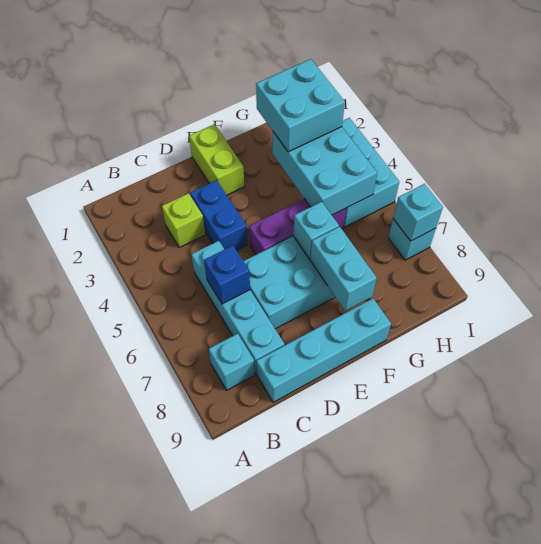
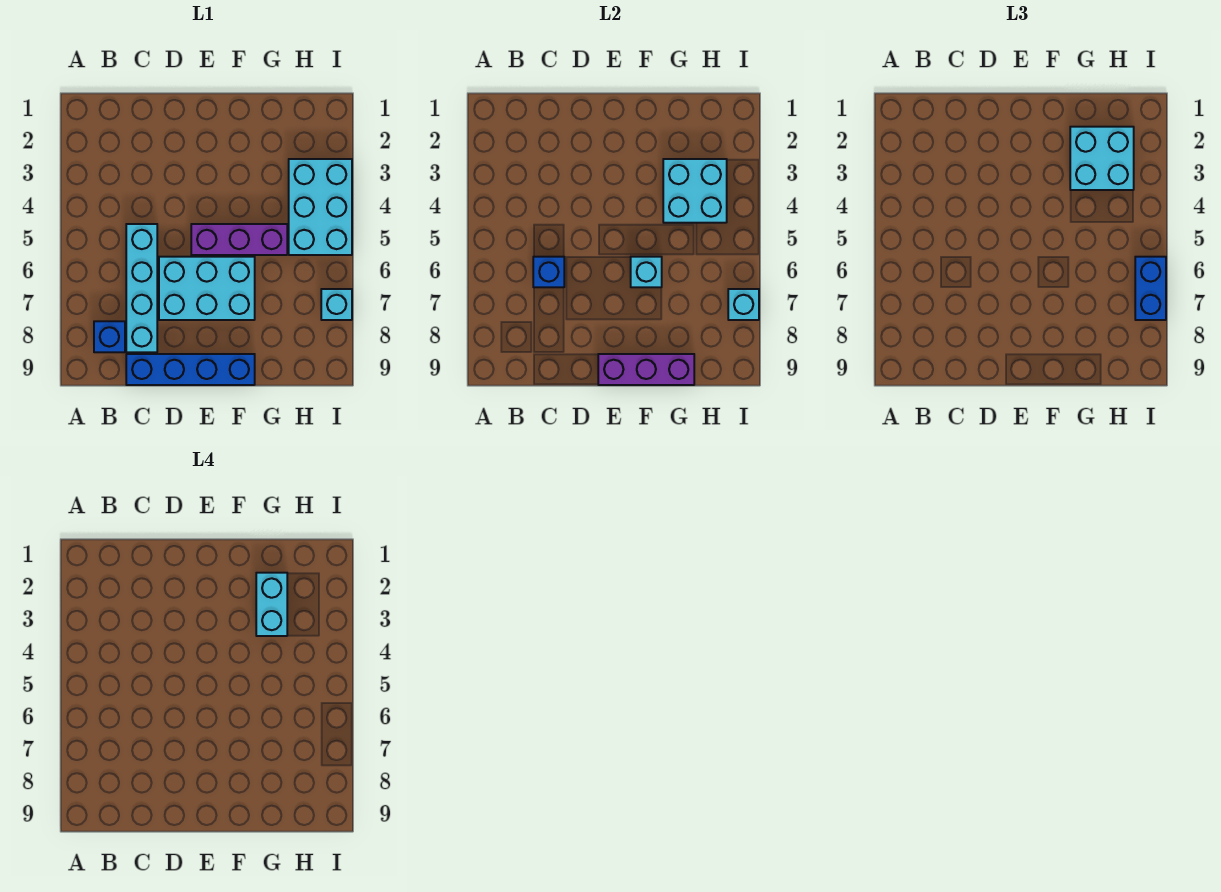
cyan 1x1 brick [209,334,255,390] -> blue 1x1 brick [94,321,125,352]
lime 1x1 brick [162,193,205,248] -> none
cyan 1x4 brick [256,298,391,402] -> blue 1x4 brick [126,354,255,385]
blue 1x2 brick [190,180,248,250] -> blue 1x2 brick moved to [1135,257,1166,320]
lime 1x2 brick [189,124,244,195] -> none
none -> purple 1x3 brick [598,354,694,385]
cyan 1x2 brick [310,227,377,311] -> cyan 1x2 brick moved to [256,573,287,636]
cyan 2x3 brick [272,127,377,215] -> cyan 2x2 brick [663,159,727,223]

